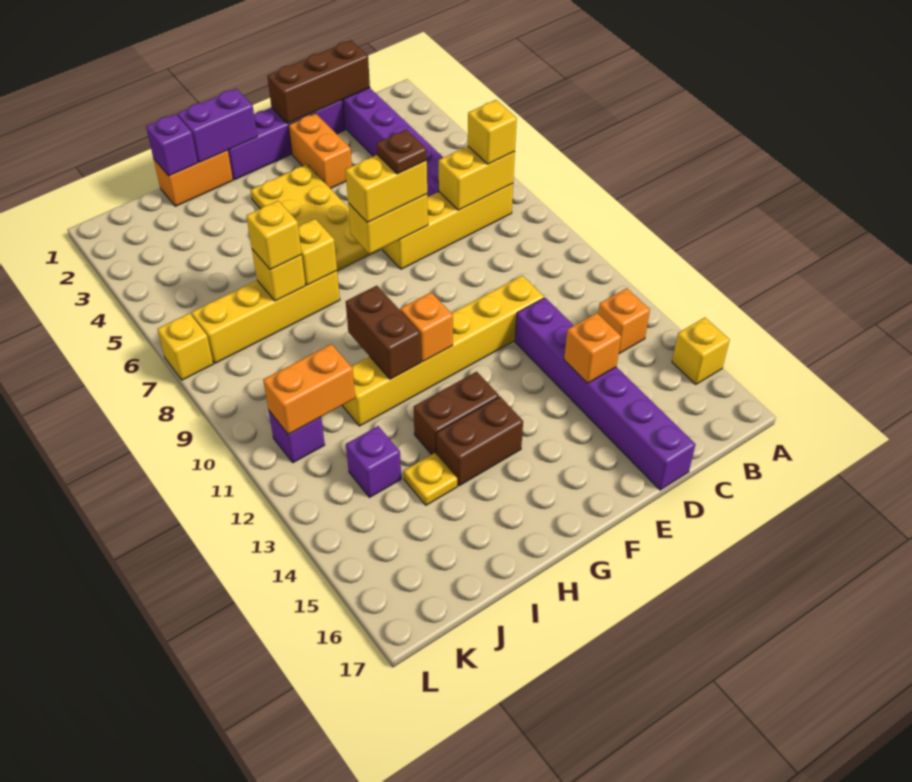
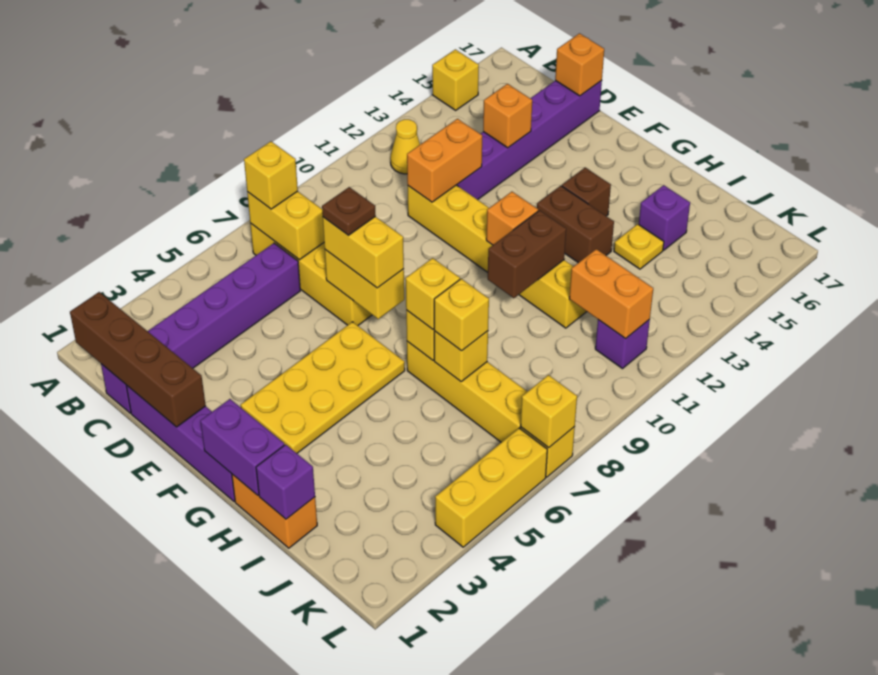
none -> yellow 1x1 cone [390,119,420,174]
orange 1x1 brick [598,288,650,354] -> orange 1x1 brick moved to [555,33,604,96]
brown 1x3 brick [267,40,370,124] -> brown 1x4 brick [70,292,206,427]
orange 1x2 brick [289,113,352,189] -> orange 1x2 brick moved to [407,119,482,202]
brown 1x2 brick [437,397,523,486] -> brown 1x1 brick [562,168,611,216]
none -> yellow 1x1 brick [406,258,460,329]
purple 1x1 brick [346,426,401,497] -> purple 1x1 brick moved to [639,185,690,250]
none -> yellow 1x3 brick [435,428,547,547]
none -> yellow 1x1 brick [521,375,577,448]

